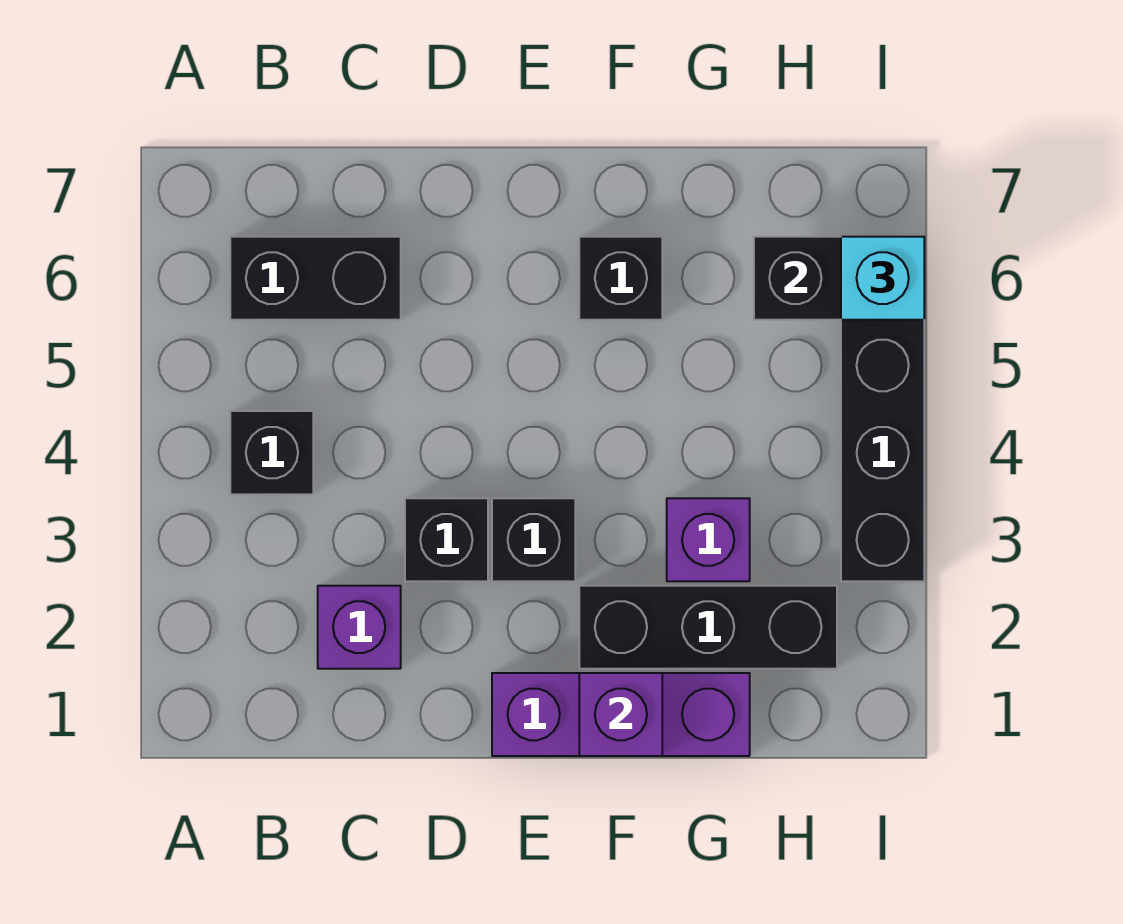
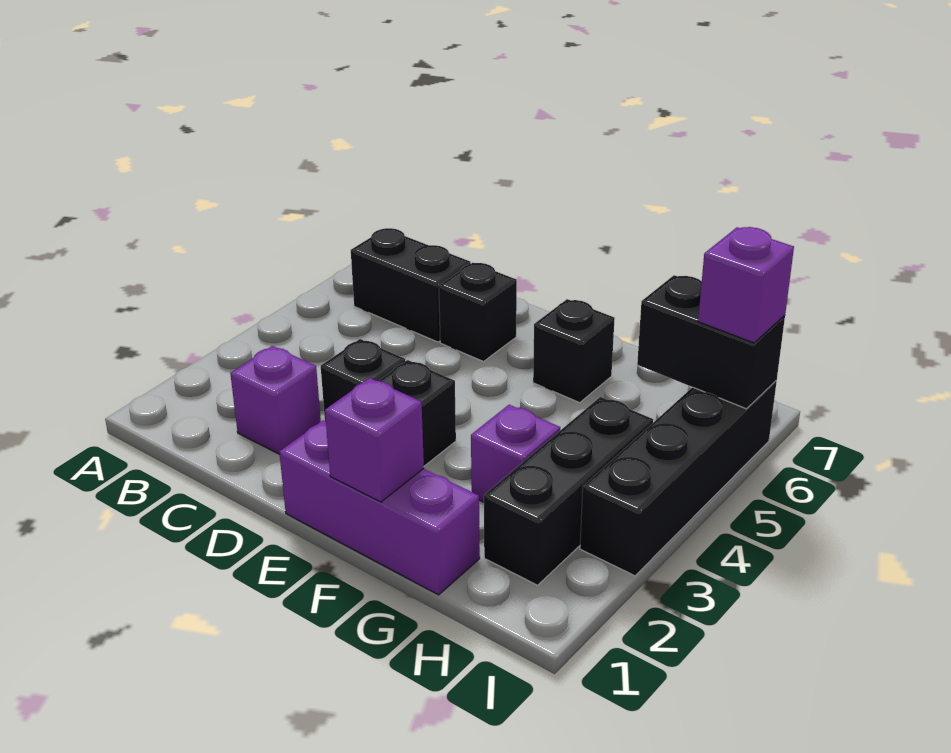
black 1x1 brick [230,411,313,494] -> black 1x1 brick moved to [439,263,517,362]
black 1x3 brick [579,586,837,669] -> black 1x3 brick turned to [484,397,653,585]
cyan 1x1 brick [841,237,924,320] -> purple 1x1 brick [698,227,794,343]

